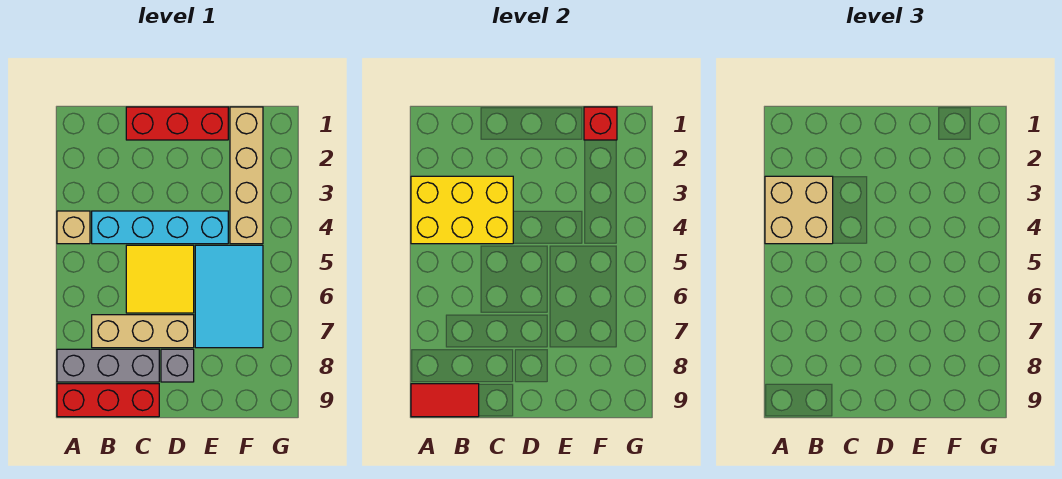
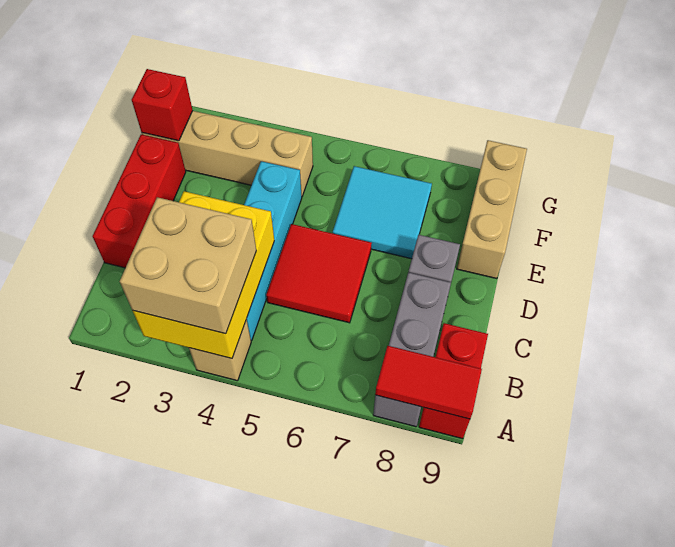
red 1x3 brick [57,384,159,417] -> red 1x2 brick [419,323,488,439]
red 1x2 tile [411,384,479,417] -> red 1x2 tile turned to [375,346,482,419]
tan 1x3 brick [92,315,194,348] -> tan 1x3 brick moved to [457,140,527,279]
yellow 2x2 tile [126,245,194,313] -> red 2x2 tile [266,224,372,323]
cyan 2x3 tile [195,245,263,348] -> cyan 2x2 tile [333,166,432,259]

